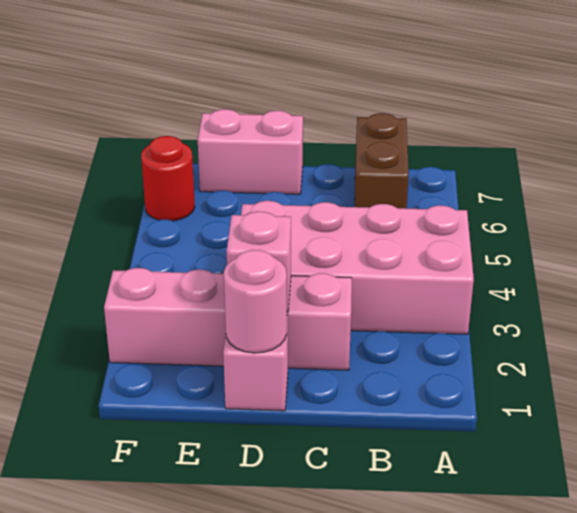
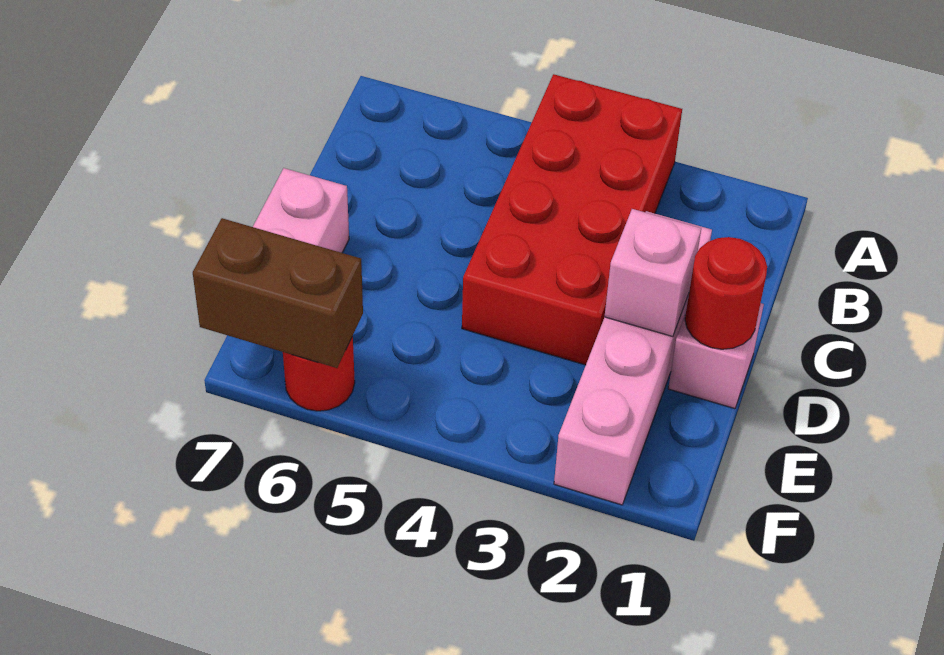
pink 2x4 brick [241,201,474,334] -> red 2x4 brick [462,74,682,365]
brown 1x2 brick [355,113,409,209] -> brown 1x2 brick moved to [193,218,363,368]
pink 1x1 round brick [224,250,287,353] -> red 1x1 round brick [685,237,767,349]

